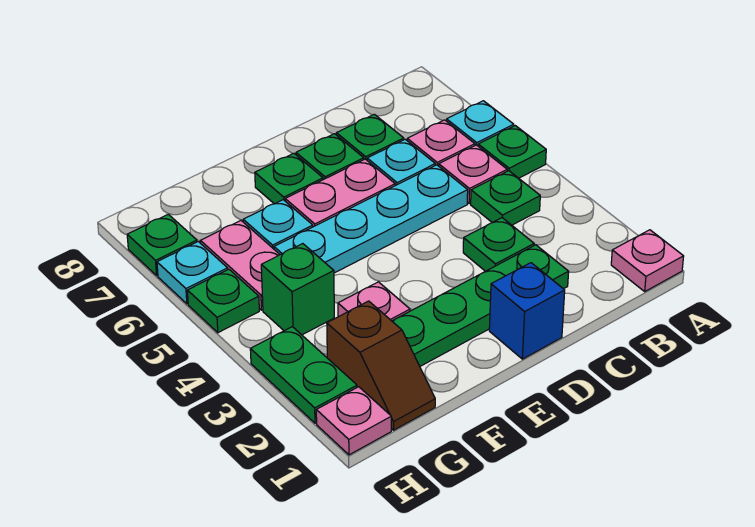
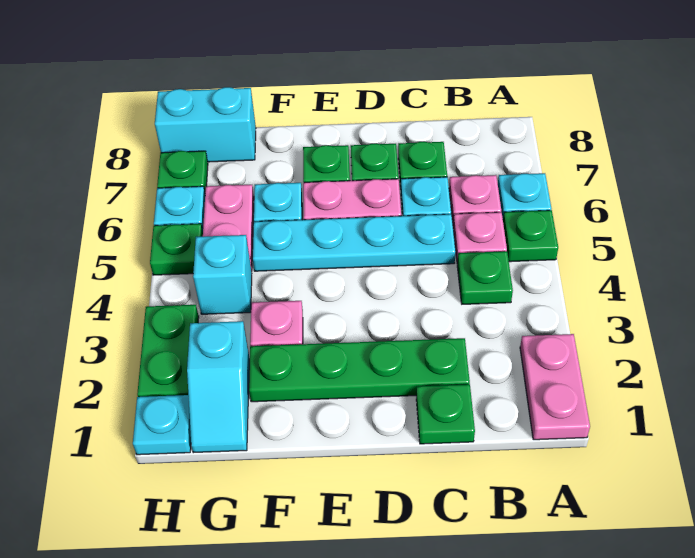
pink 1x1 plate [611,230,684,291] -> pink 1x2 plate [520,334,590,440]
green 1x1 plate [463,218,534,271] -> green 1x1 plate moved to [416,384,475,444]
blue 1x1 brick [489,263,565,359] -> none
brown 1x2 slope [327,301,435,430] -> cyan 1x2 slope [187,321,249,453]
green 1x1 brick [261,244,334,335] -> cyan 1x1 brick [193,235,252,314]
none -> cyan 1x2 brick [155,87,256,162]
pink 1x1 plate [316,387,391,455] -> cyan 1x1 plate [133,395,191,455]

